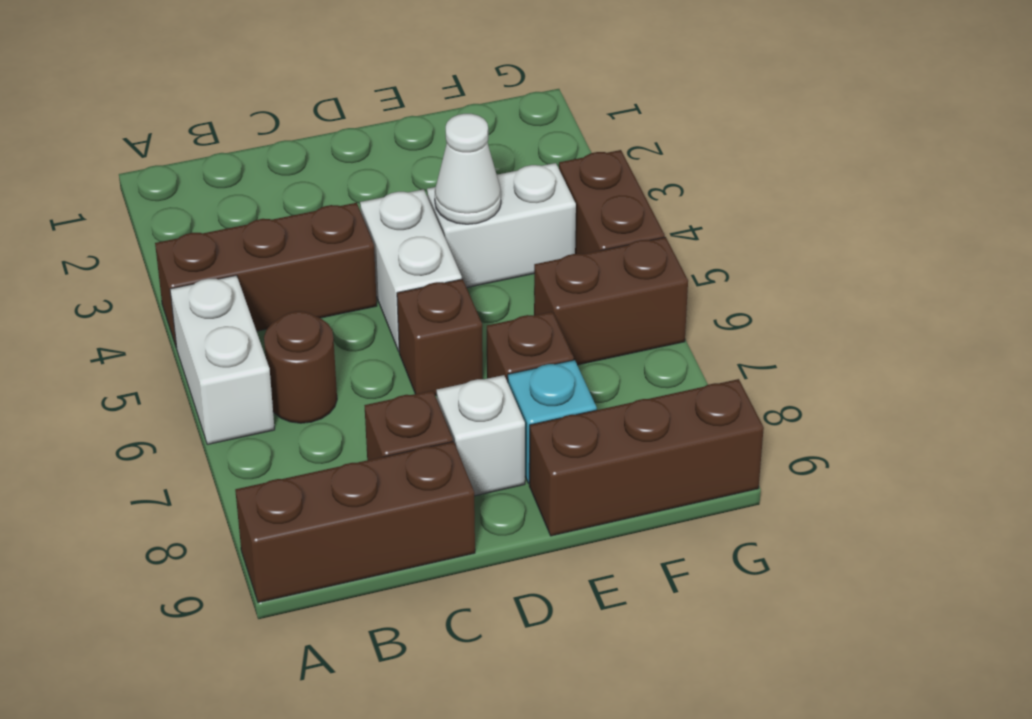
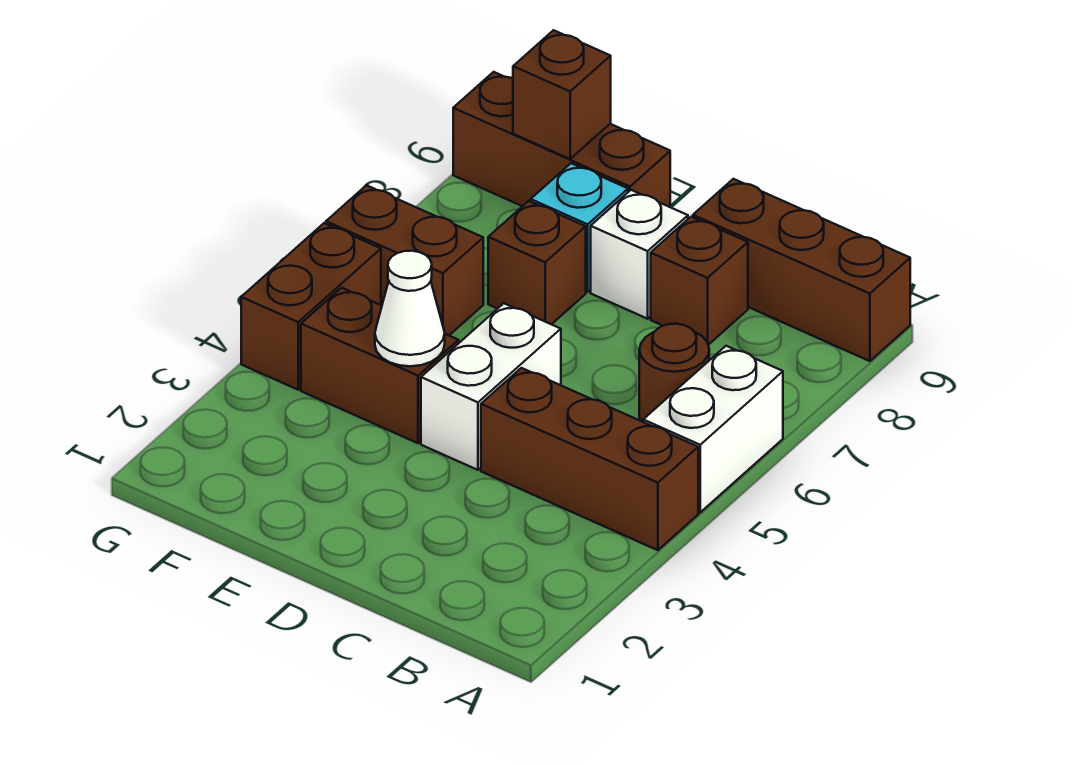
brown 1x1 brick [397,279,483,396] -> brown 1x1 brick moved to [513,30,611,159]
white 1x2 brick [427,163,576,288] -> brown 1x2 brick [301,288,459,443]

